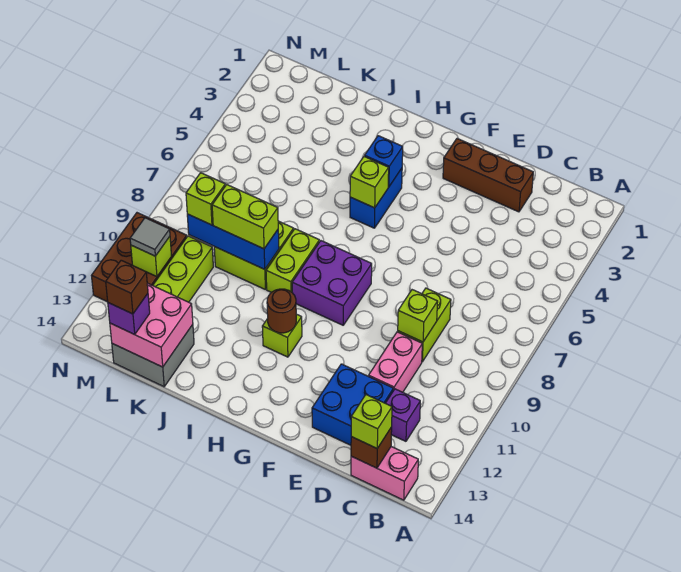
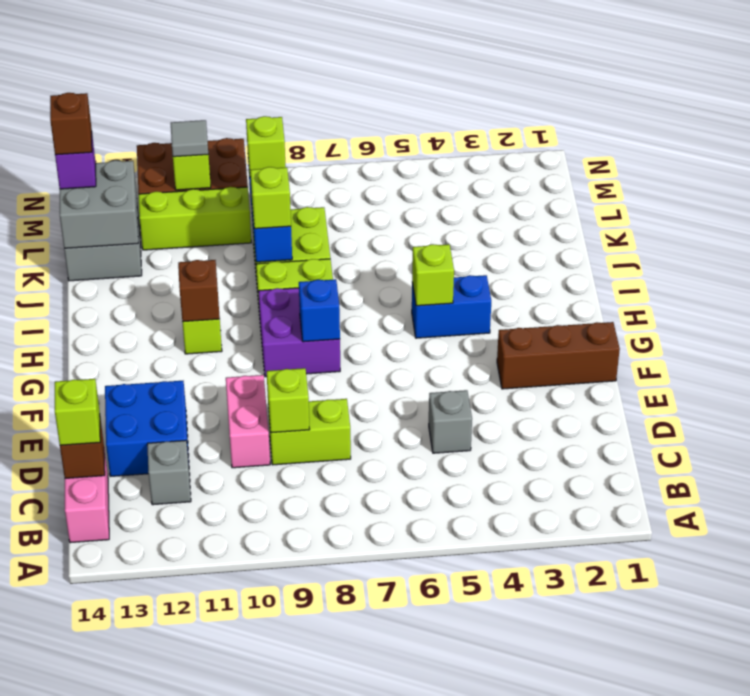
purple 1x1 brick [385,389,420,441] -> grey 1x1 brick [147,440,191,505]
brown 1x3 brick [443,139,533,212] -> brown 1x3 brick turned to [497,322,620,389]
none -> grey 1x1 brick [429,390,472,453]
pink 1x2 brick [369,332,422,392] -> pink 1x2 brick turned to [226,375,270,468]
blue 1x1 brick [365,136,403,187] -> blue 1x1 brick moved to [299,279,340,342]
brown 1x1 round brick [267,289,296,333] -> brown 1x1 brick [178,260,220,322]
lime 1x2 brick [212,185,278,249] -> lime 1x1 brick [250,167,291,229]
pink 2x2 brick [110,283,193,367] -> grey 2x2 brick [60,160,138,249]

